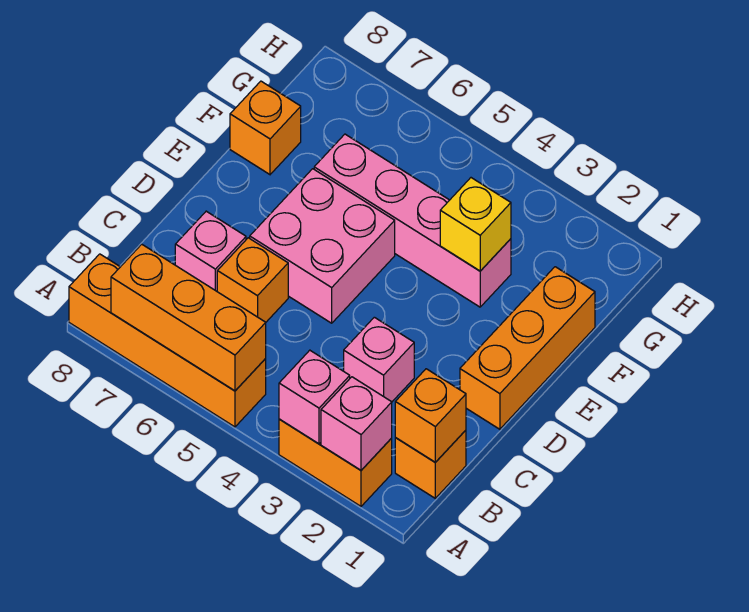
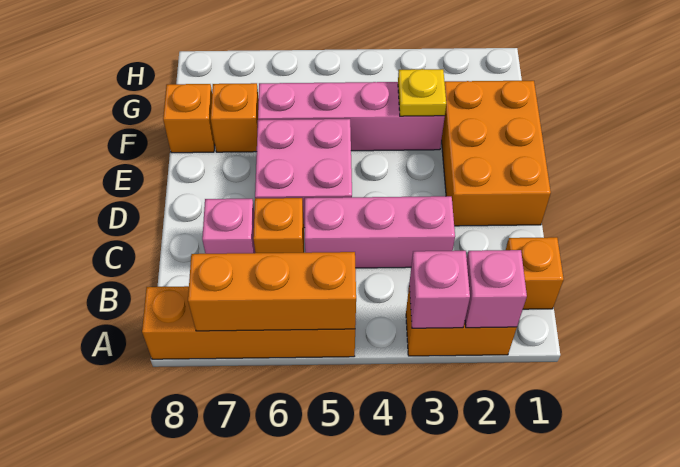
orange 1x1 brick [395,369,466,462] -> orange 1x1 brick moved to [211,83,259,152]
pink 1x1 brick [344,317,414,402] -> pink 1x3 brick [305,196,455,268]
orange 1x3 brick [460,267,595,429] -> orange 2x3 brick [441,81,551,226]
yellow 1x1 brick [440,178,511,271] -> yellow 1x1 plate [398,69,446,116]

